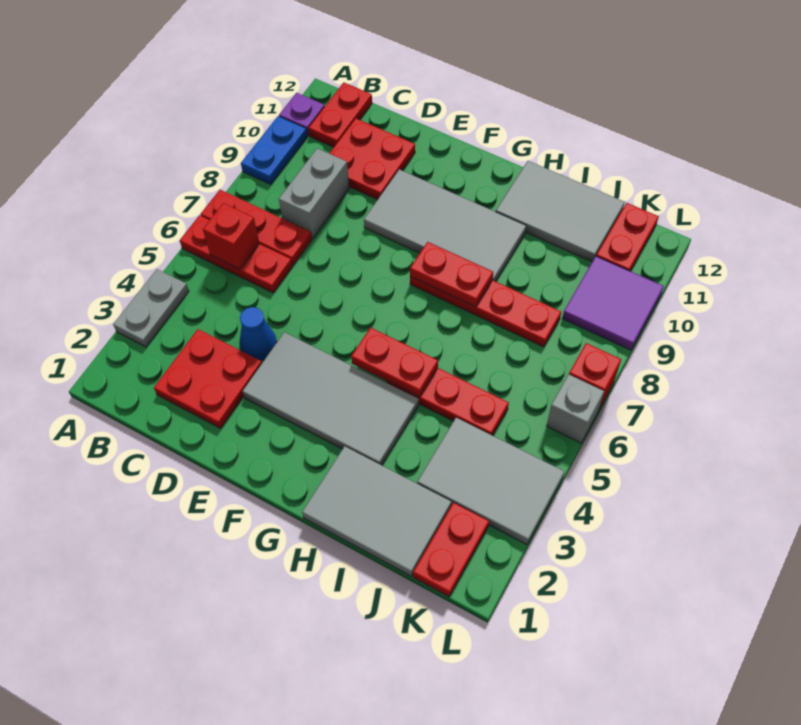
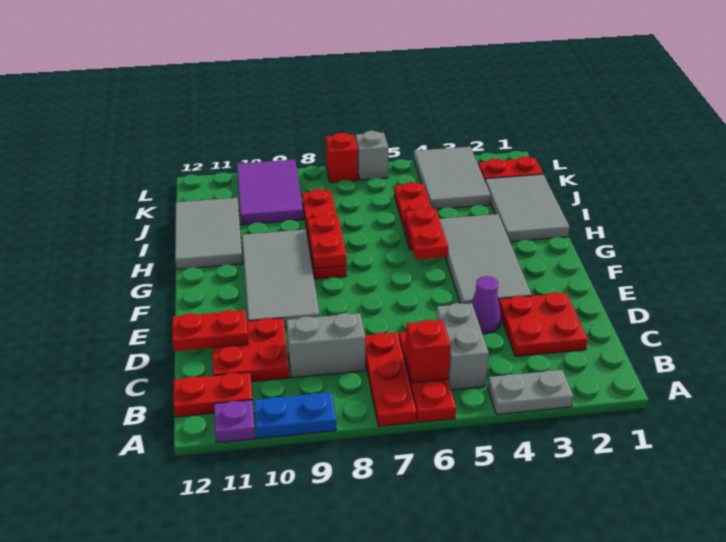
none -> grey 1x2 brick [436,303,489,390]
blue 1x1 cone [239,307,277,361] -> purple 1x1 cone [471,276,501,333]
purple 2x2 tile [562,256,664,350] -> purple 2x3 tile [237,159,304,225]
red 1x2 plate [596,203,659,271] -> red 1x2 plate moved to [172,310,248,351]

